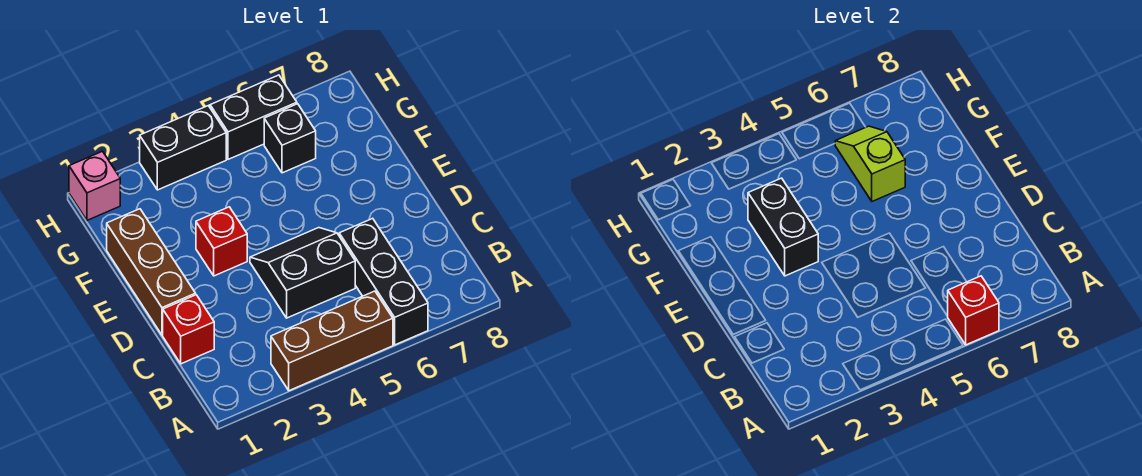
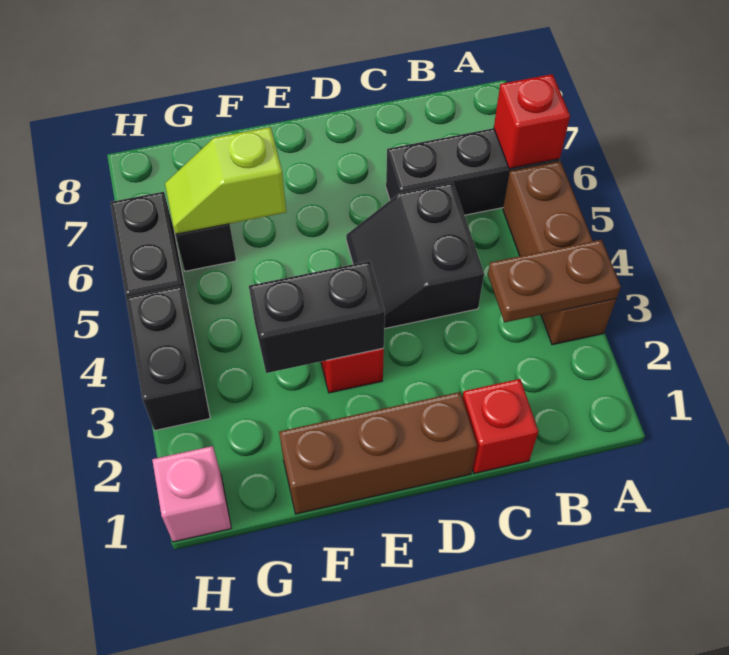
none -> brown 1x2 plate [488,240,621,322]

